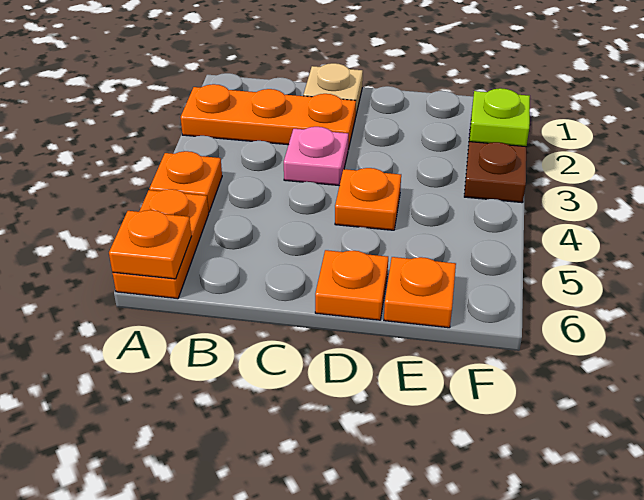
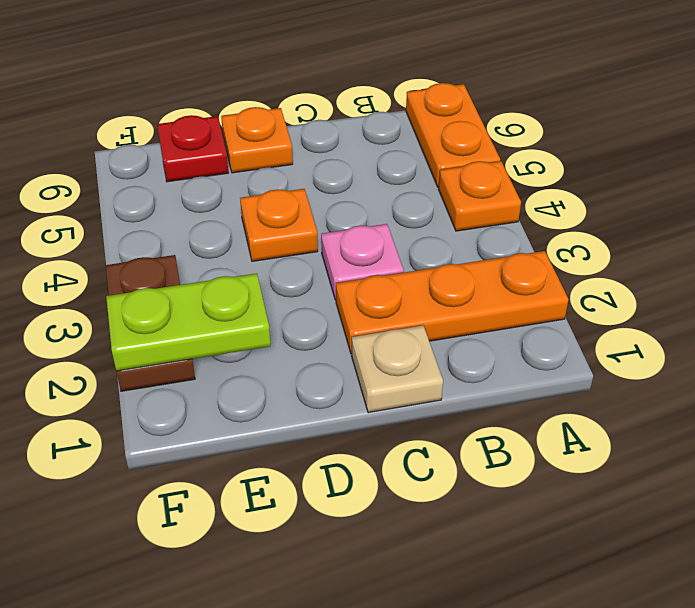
orange 1x1 plate [109,210,192,279] -> none
orange 1x1 plate [384,257,456,328] -> red 1x1 plate [157,115,228,182]
lime 1x1 plate [469,88,530,147] -> lime 1x2 plate [106,273,271,371]

